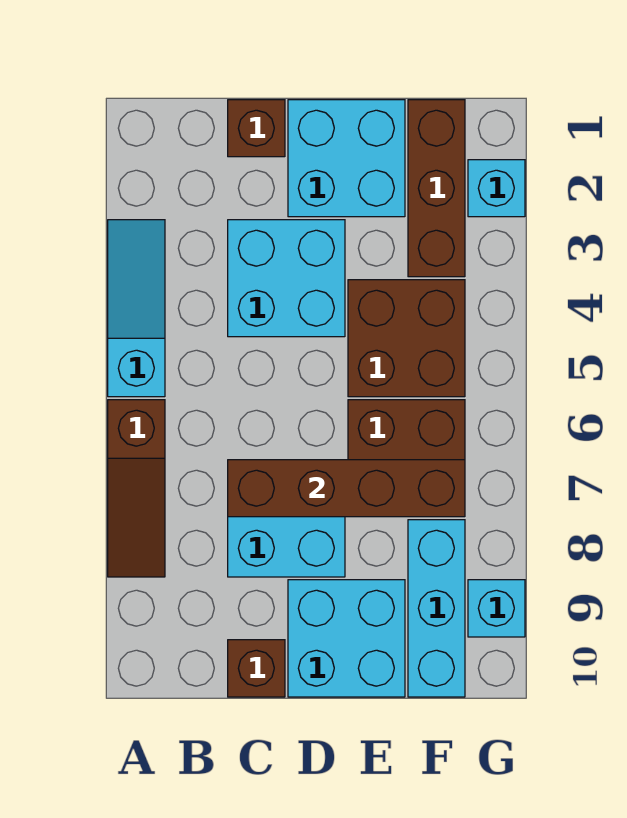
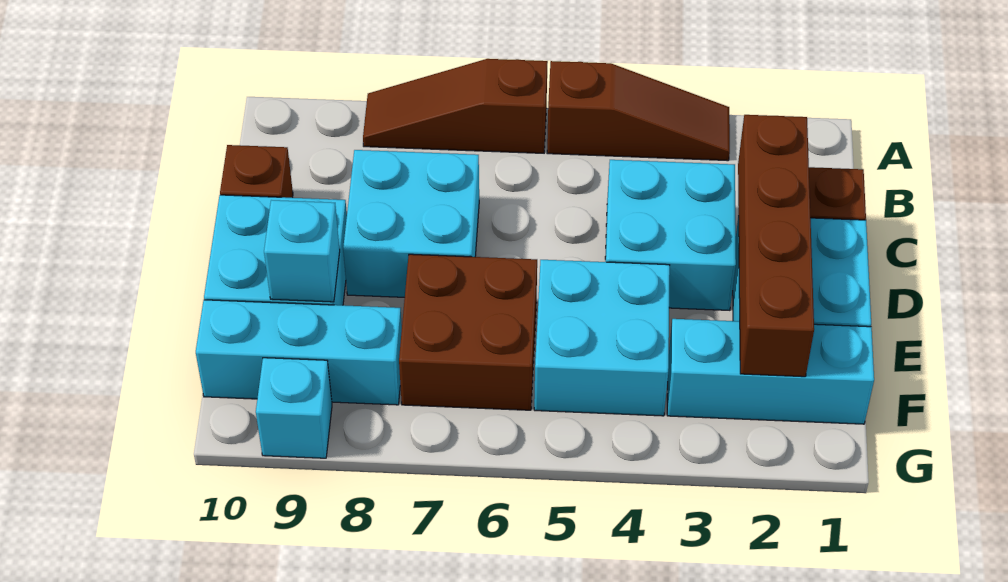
cyan 1x3 slope [108,220,165,397] -> brown 1x3 slope [547,61,730,161]
brown 1x4 brick [228,460,465,517] -> brown 1x4 brick moved to [738,115,814,377]
brown 2x2 brick [348,280,465,397] -> cyan 2x2 brick [534,260,670,416]
brown 1x3 brick [408,100,465,277] -> cyan 1x3 brick [667,319,874,424]
cyan 1x1 brick [468,160,525,217] -> cyan 1x1 brick moved to [264,200,340,302]

